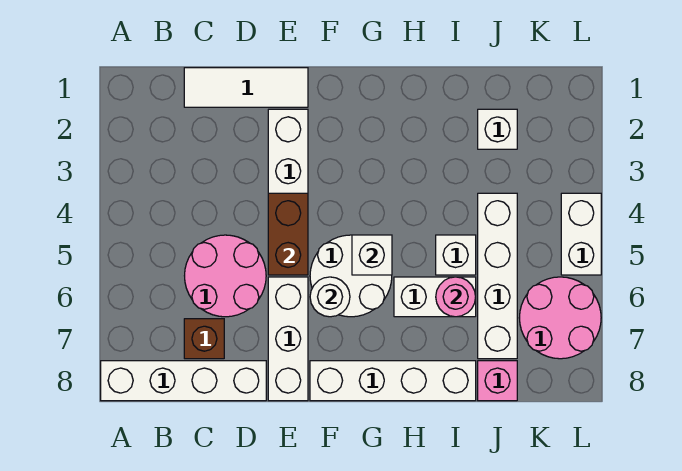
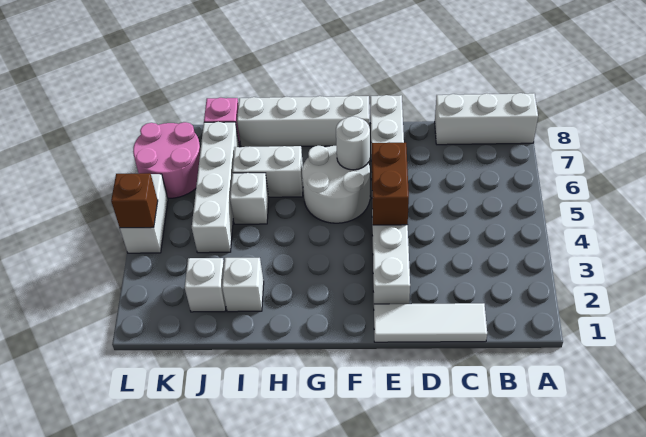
white 1x4 brick [101,361,266,401] -> white 1x3 brick [435,93,538,145]
pink 2x2 round brick [185,235,266,317] -> none
brown 1x1 brick [184,319,224,359] -> brown 1x1 brick moved to [111,173,158,228]
white 1x1 brick [352,235,392,275] -> white 1x1 brick moved to [222,258,264,312]
pink 1x1 round brick [436,277,476,317] -> none

